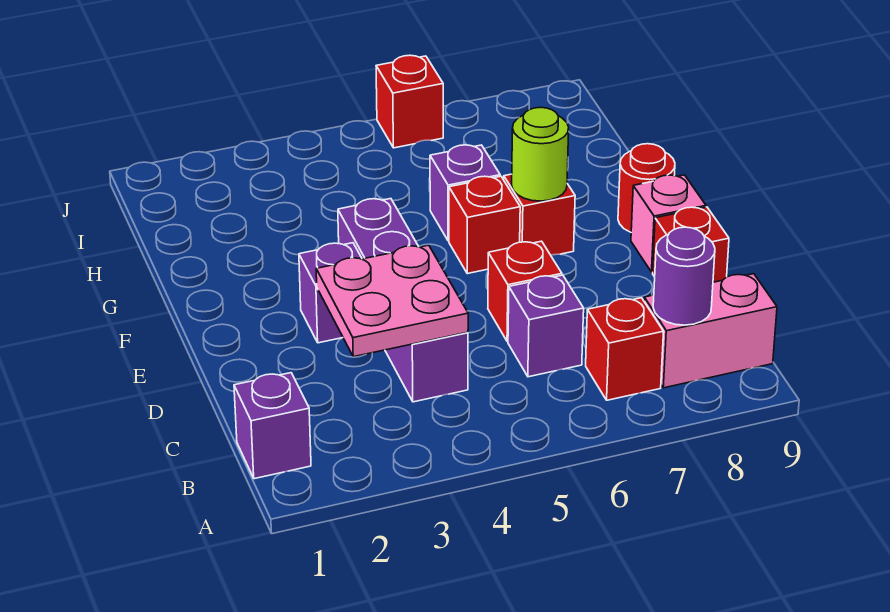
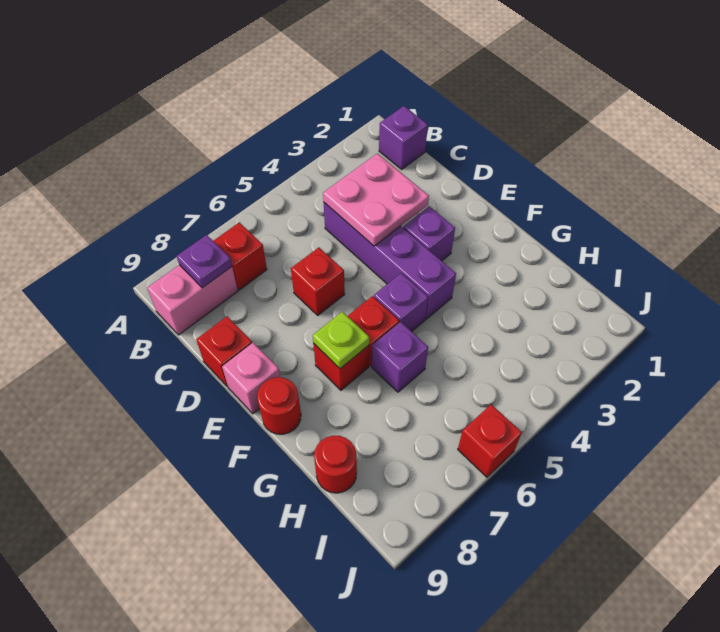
purple 1x1 round brick [653,227,715,325] -> purple 1x1 plate [177,235,232,288]
purple 1x1 brick [508,275,584,377] -> purple 1x1 brick moved to [374,273,428,332]
lime 1x1 round brick [512,107,569,201] -> lime 1x1 plate [313,312,369,369]
none -> red 1x1 round brick [314,436,357,493]

